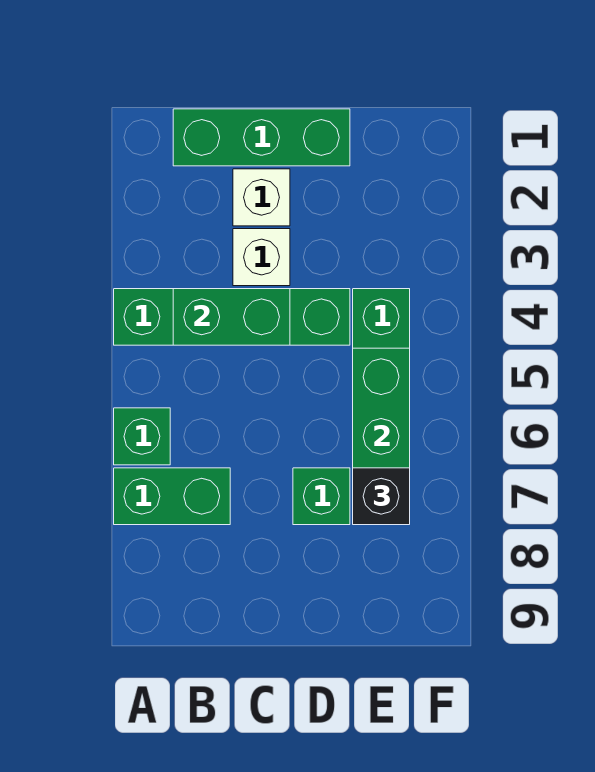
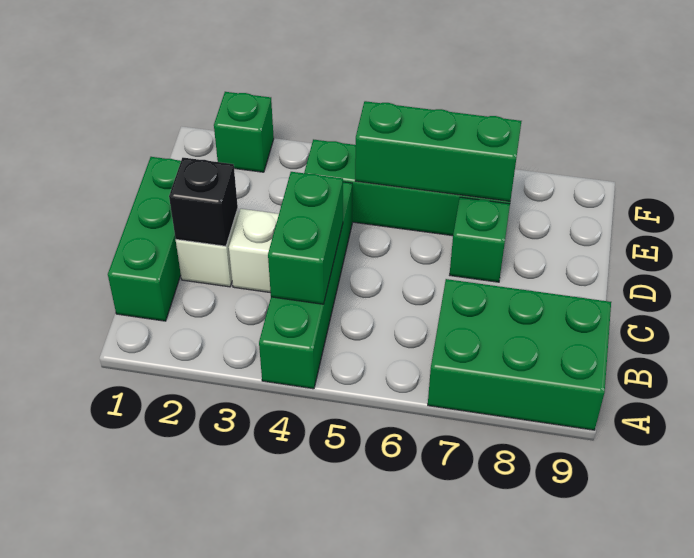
green 1x1 brick [114,408,170,465] -> green 1x1 brick moved to [214,92,274,172]
green 1x2 brick [114,468,230,525] -> green 2x3 brick [428,279,611,430]
black 1x1 brick [353,468,410,525] -> black 1x1 brick moved to [169,158,238,246]

